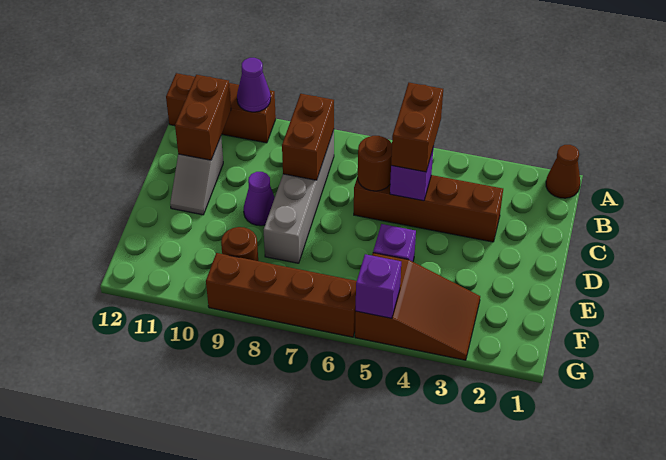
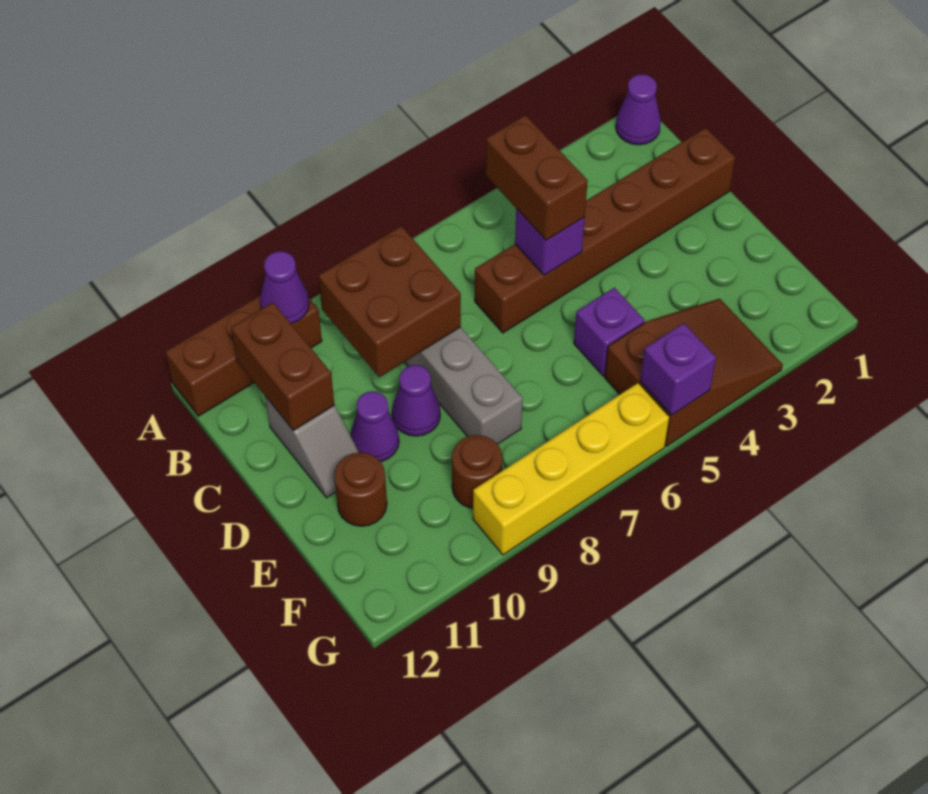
brown 1x1 cone [546,145,580,198] -> purple 1x1 cone [616,74,661,145]
brown 1x2 brick [282,94,334,180] -> brown 2x2 brick [318,226,461,377]
brown 1x4 brick [354,175,503,242] -> brown 1x6 brick [475,128,735,333]
brown 1x1 round brick [358,136,392,191] -> brown 1x1 round brick moved to [334,452,387,526]
none -> purple 1x1 cone [350,391,399,462]
brown 1x4 brick [206,253,357,337] -> yellow 1x4 brick [473,383,669,555]

